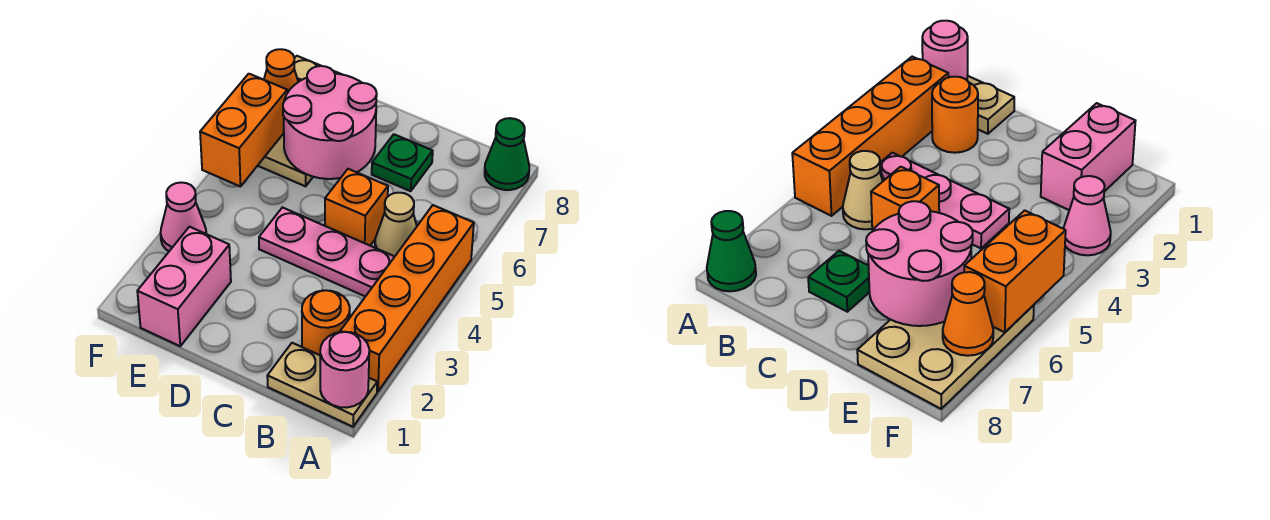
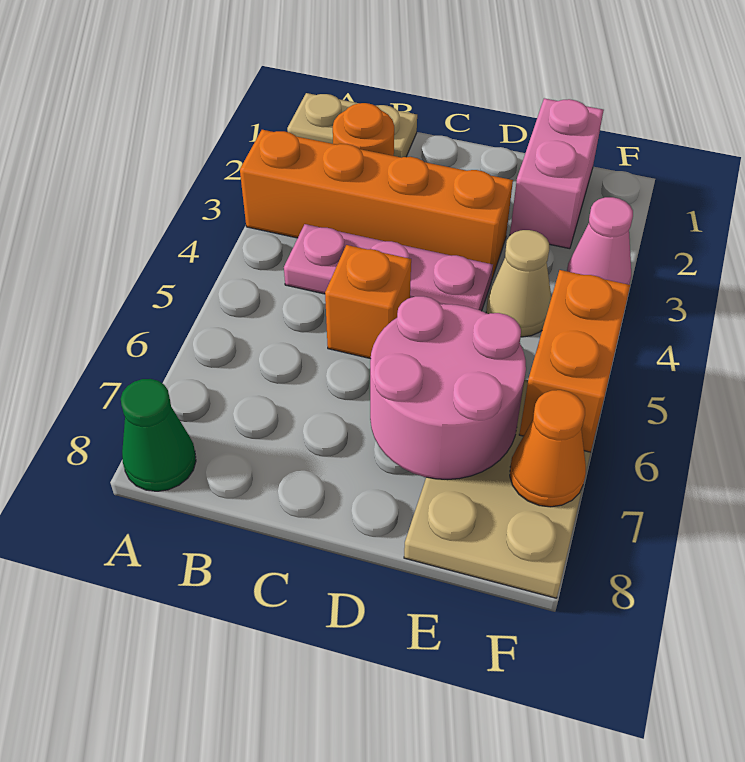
pink 1x1 round brick [320,332,369,408] -> none
orange 1x4 brick [340,205,474,392] -> orange 1x4 brick turned to [240,130,513,278]
tan 1x1 cone [375,193,417,256] -> tan 1x1 cone moved to [486,230,551,337]
green 1x1 plate [372,134,433,191] -> none

